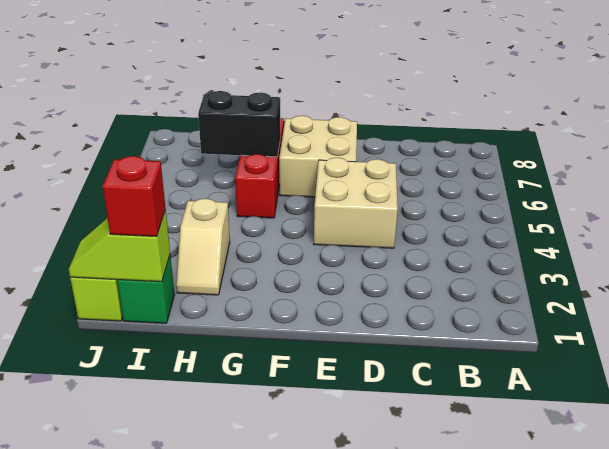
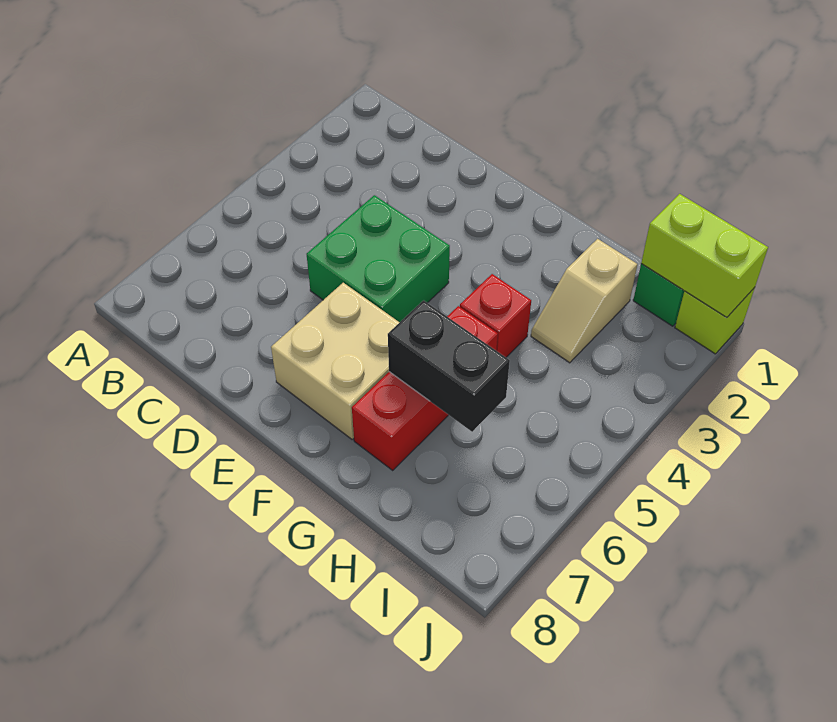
tan 2x2 brick [314,158,398,248] -> green 2x2 brick [307,195,450,322]
tan 1x2 slope [176,199,230,295] -> tan 1x2 slope turned to [531,239,637,363]
lime 1x2 slope [69,210,170,282] -> lime 1x2 brick [641,194,768,317]
red 1x1 brick [103,156,166,237] -> red 1x1 brick moved to [460,274,531,357]

